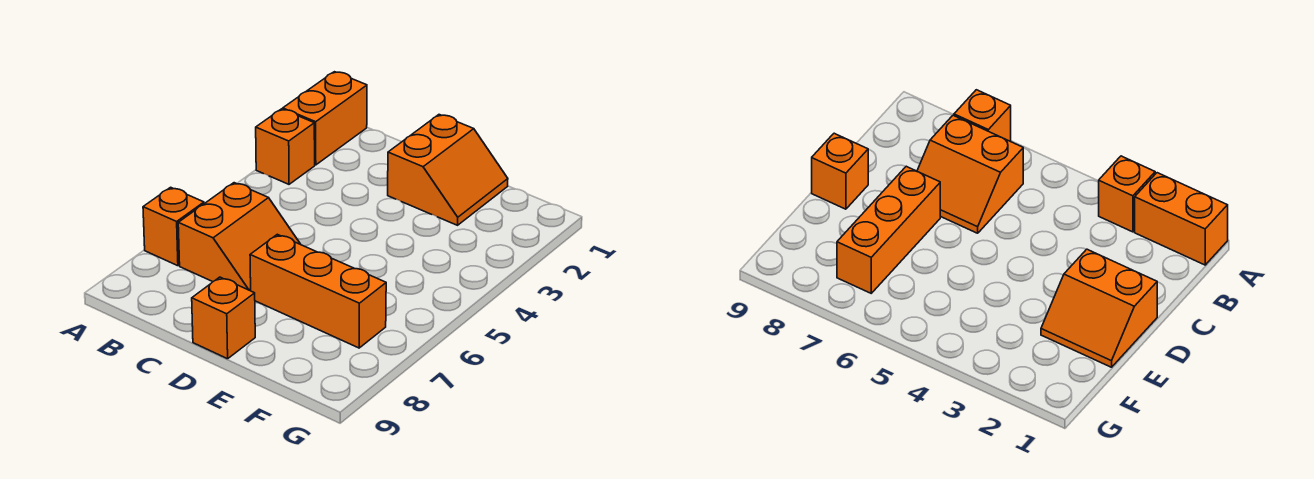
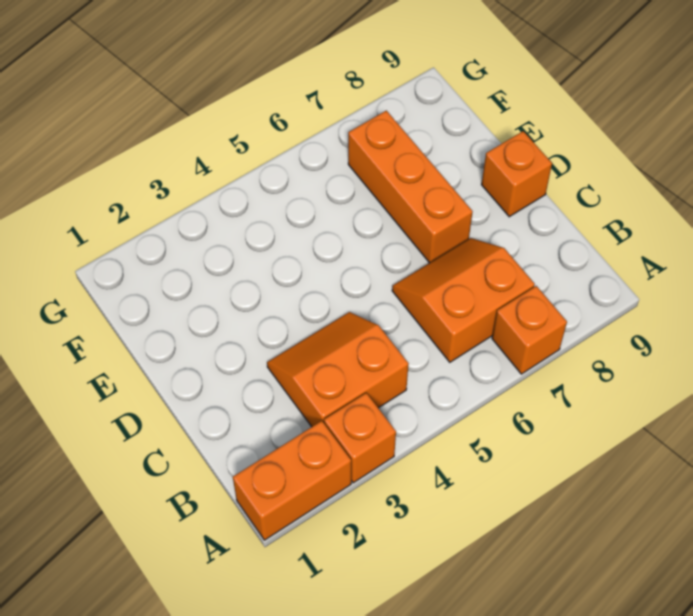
orange 2x2 slope [388,115,508,225] -> orange 2x2 slope moved to [267,312,409,427]

